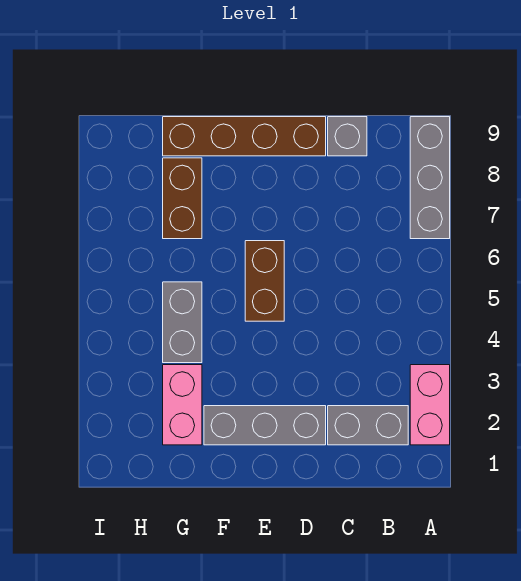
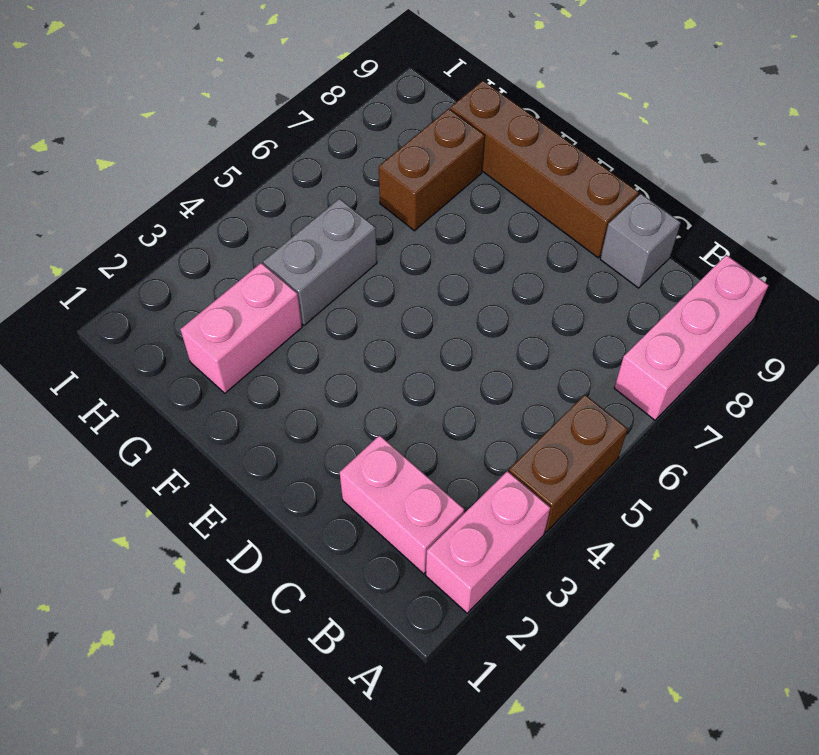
grey 1x3 brick [410,117,450,239] -> pink 1x3 brick [614,255,769,420]
grey 1x2 brick [328,406,408,445] -> pink 1x2 brick [340,435,464,574]
grey 1x3 brick [204,406,326,445] -> none
brown 1x2 brick [245,241,284,321] -> brown 1x2 brick moved to [509,395,628,532]

